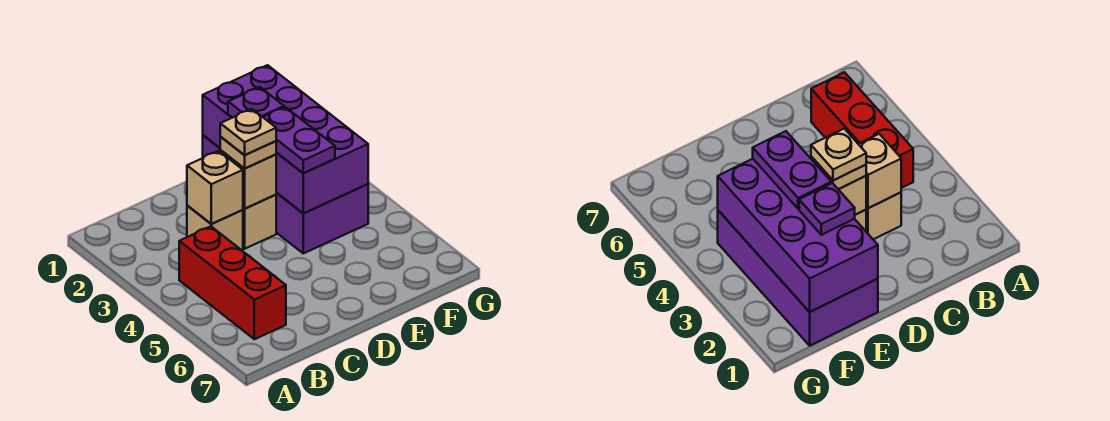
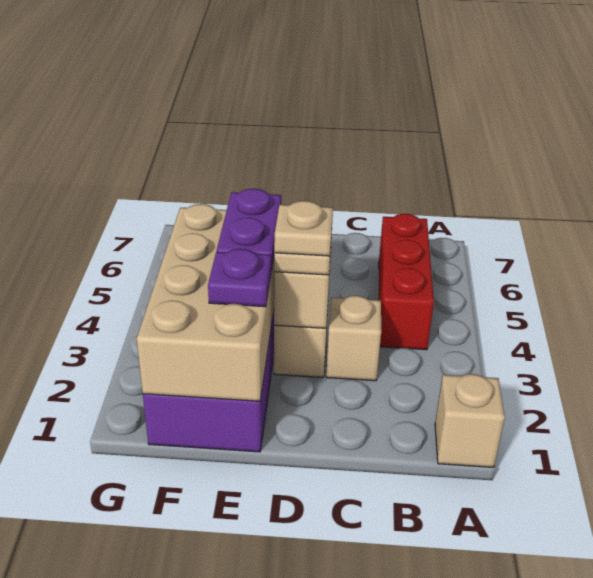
tan 1x1 brick [187,151,243,224] -> tan 1x1 brick moved to [435,374,505,467]
purple 2x4 brick [203,65,368,213] -> tan 2x4 brick [137,204,274,401]

